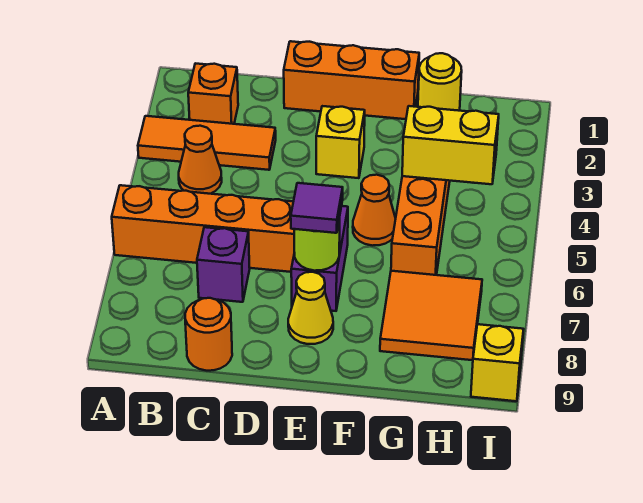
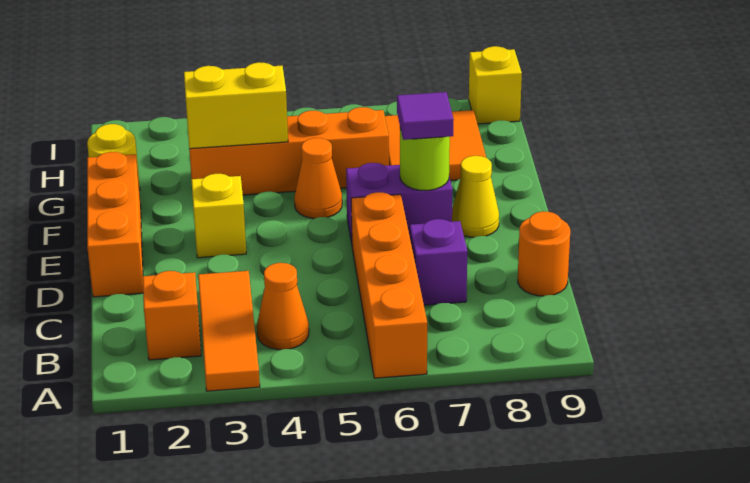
yellow 1x2 brick [402,106,499,184] -> yellow 1x2 brick turned to [184,62,288,149]

